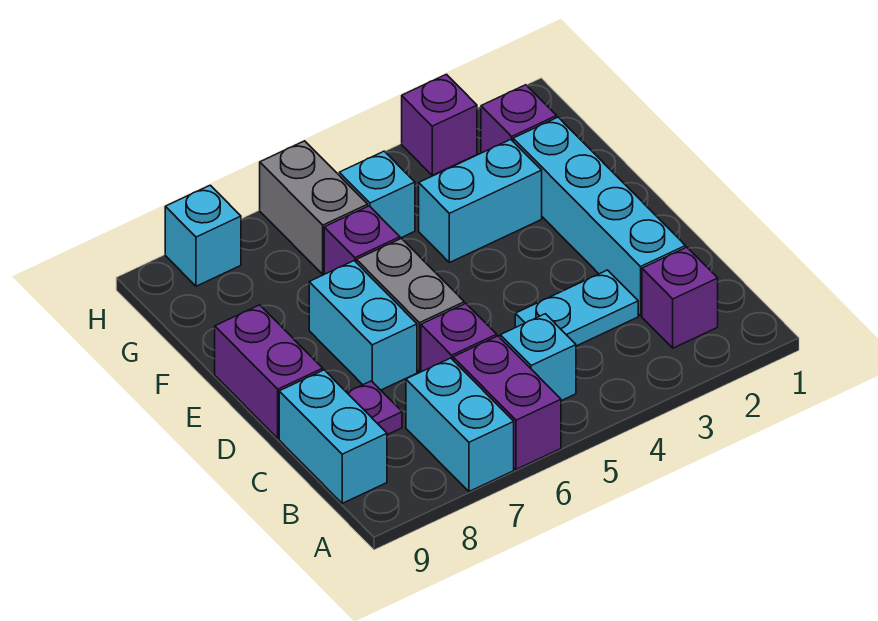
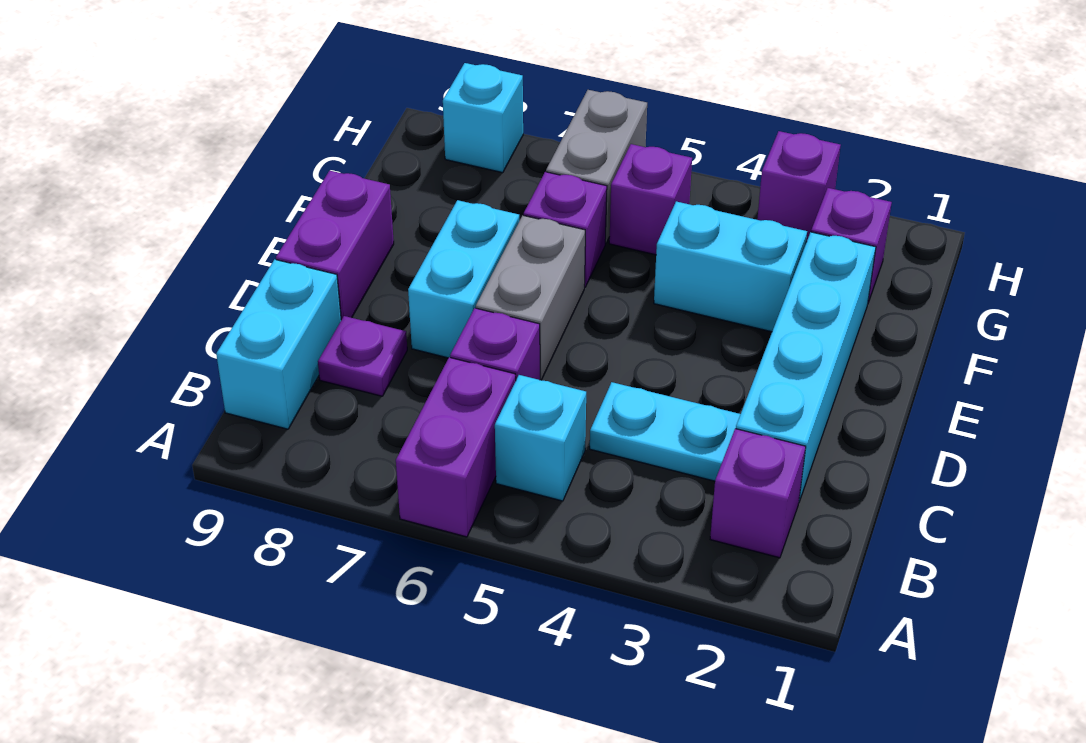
cyan 1x2 brick [406,358,514,492] -> none
cyan 1x1 brick [339,151,415,238] -> purple 1x1 brick [609,144,692,255]

